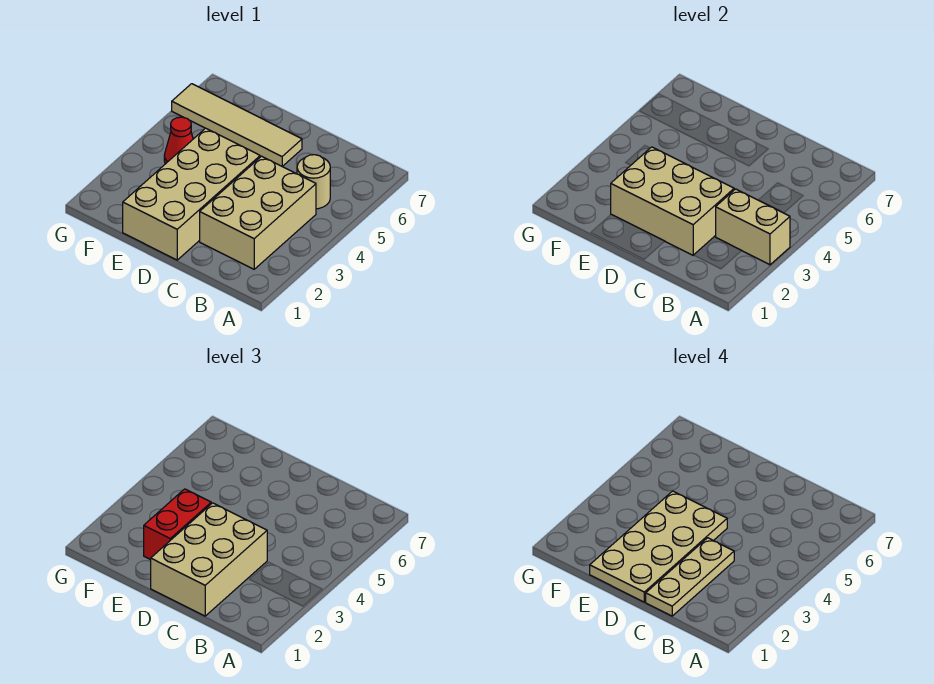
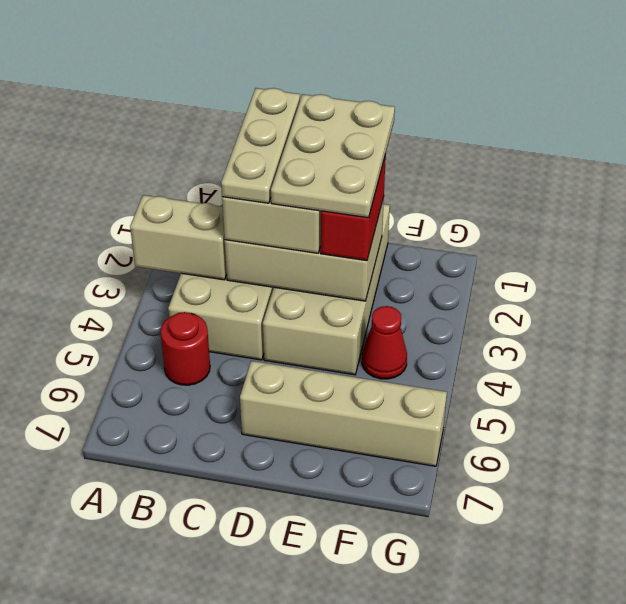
tan 1x1 round brick [297,155,330,209] -> red 1x1 round brick [161,312,210,385]
tan 2x4 plate [590,491,727,602] -> tan 2x3 plate [271,94,395,218]
tan 1x4 tile [172,84,302,166] -> tan 1x4 brick [240,361,447,466]

